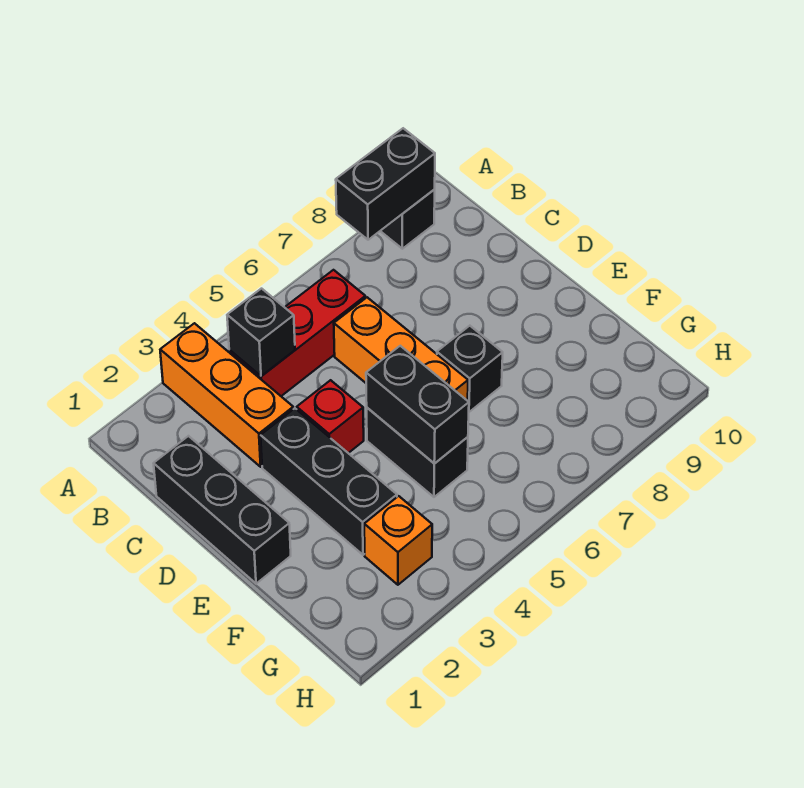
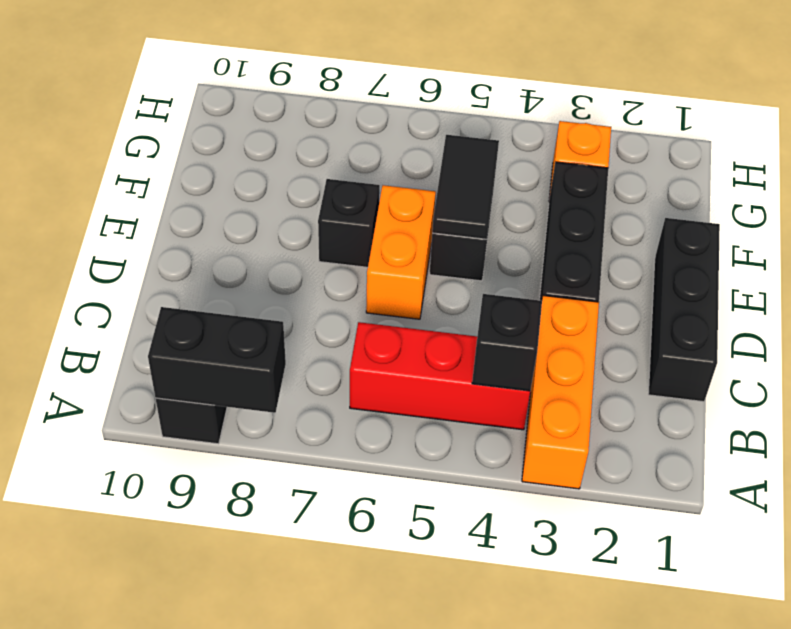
orange 1x3 brick [334,297,468,401] -> orange 1x2 brick [366,185,436,319]
red 1x1 brick [297,380,364,453] -> none
black 1x2 brick [366,346,469,464] -> black 1x2 tile [432,135,499,239]

